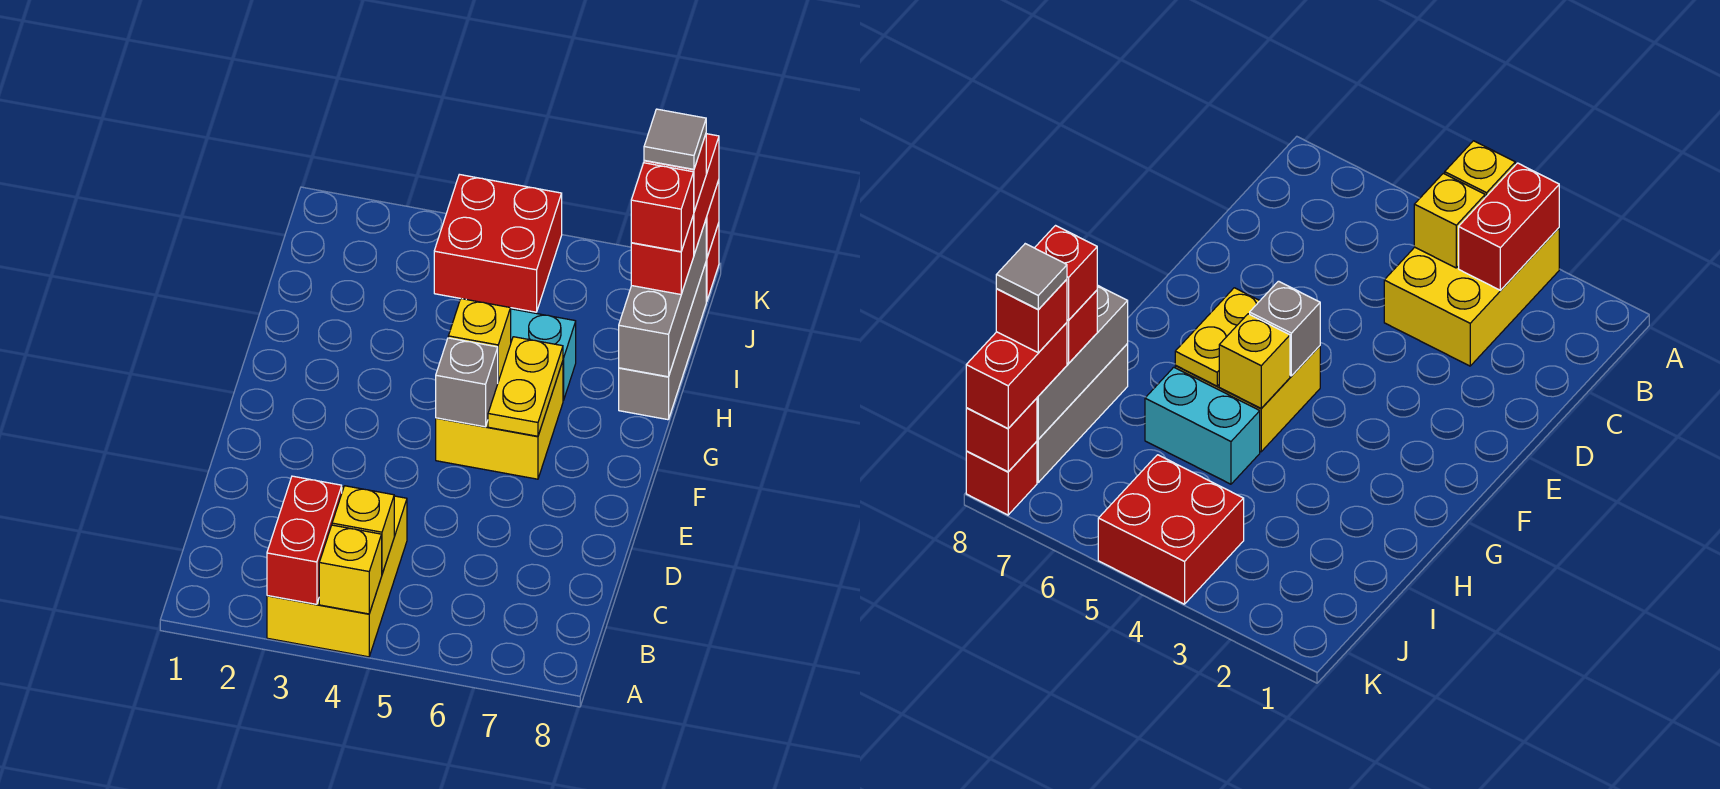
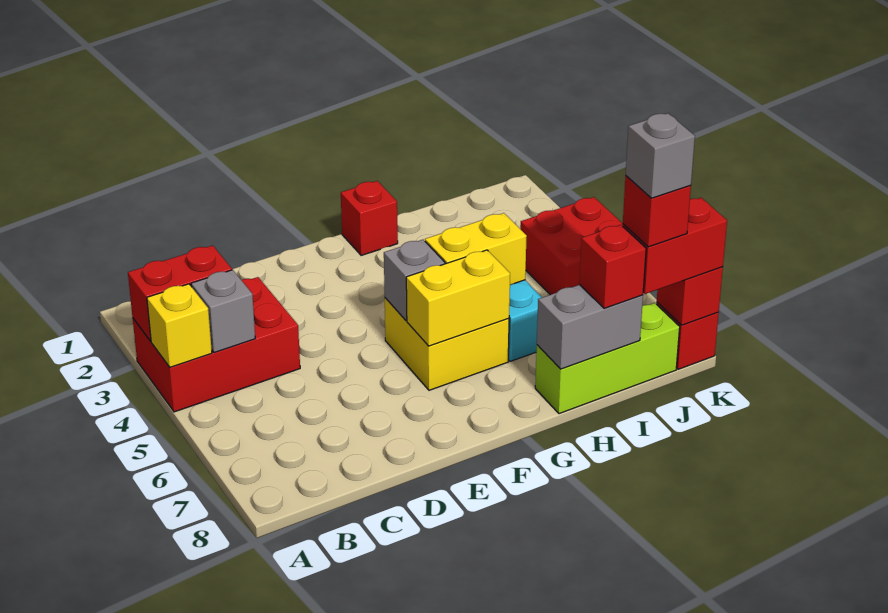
yellow 2x3 brick [267,487,407,657] -> red 2x3 brick [133,277,300,412]
yellow 1x1 brick [332,486,394,574] -> grey 1x1 brick [191,270,255,353]
yellow 1x2 plate [488,337,563,436] -> yellow 1x2 brick [406,250,510,346]
yellow 1x1 brick [448,299,511,381] -> yellow 1x2 brick [425,213,527,285]
grey 1x3 brick [619,263,706,420] -> lime 1x3 brick [535,303,680,414]
grey 1x3 brick [619,220,706,377] -> grey 1x2 brick [537,285,643,369]
red 1x1 brick [631,163,694,252] -> red 1x1 brick moved to [341,181,398,256]
grey 1x1 tile [644,109,706,169] -> grey 1x1 brick [626,113,695,198]

